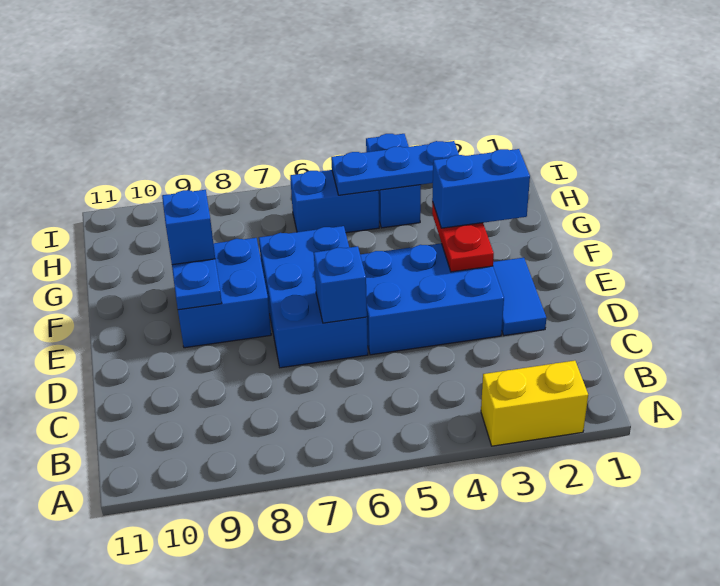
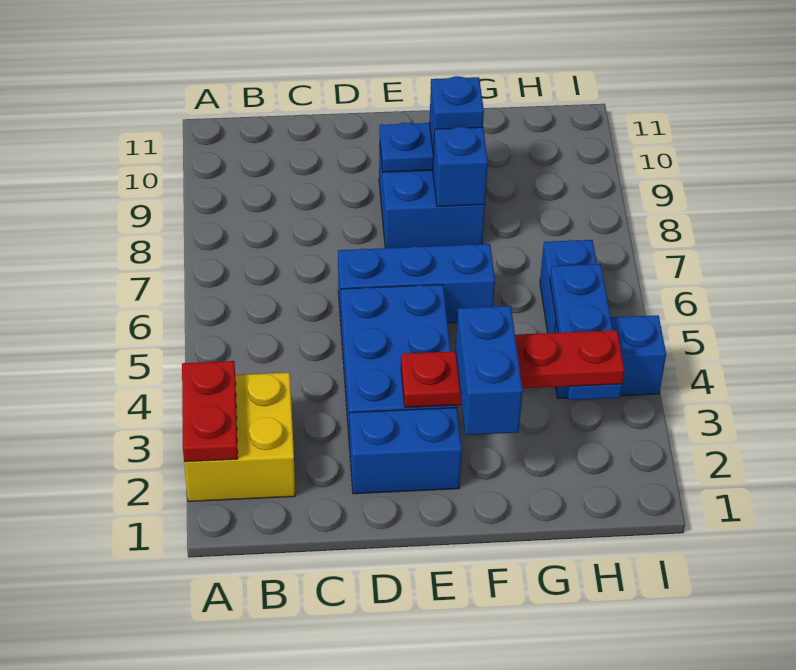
yellow 1x2 brick [481,361,588,446] -> yellow 2x2 brick [184,373,295,502]
none -> red 1x2 plate [182,361,238,462]
blue 1x2 tile [493,258,546,336] -> blue 1x2 brick [350,408,462,494]
blue 2x3 brick [259,226,368,368] -> blue 1x3 brick [338,244,495,323]
blue 1x1 brick [314,246,367,323] -> blue 1x1 brick moved to [433,127,488,206]
none -> red 1x2 plate [515,330,624,388]

